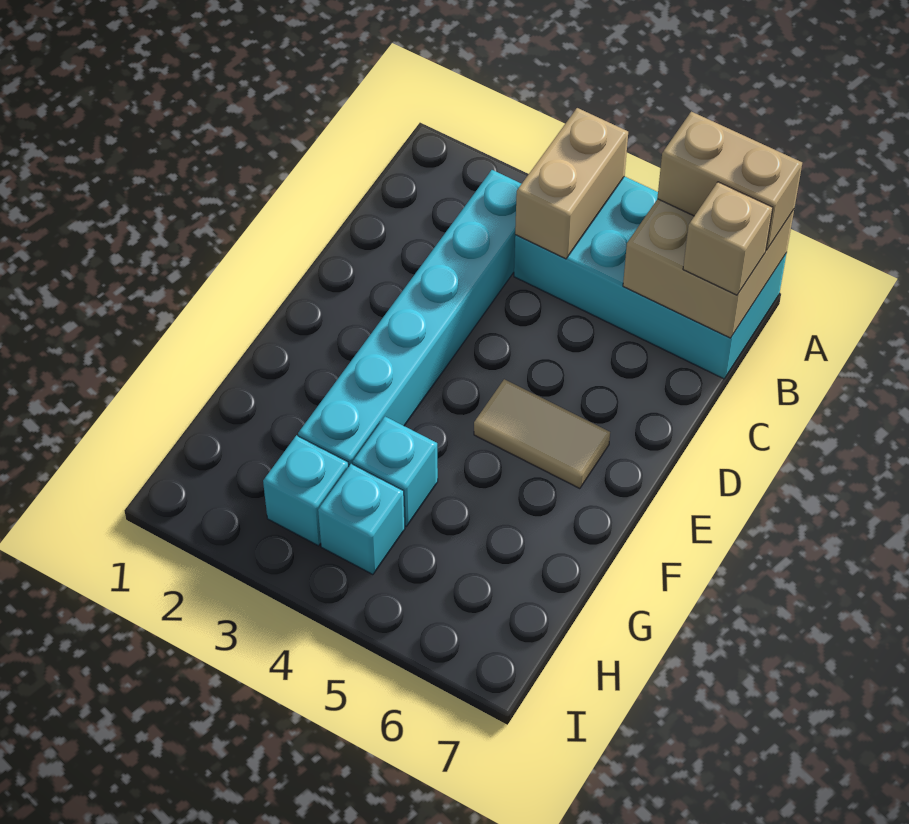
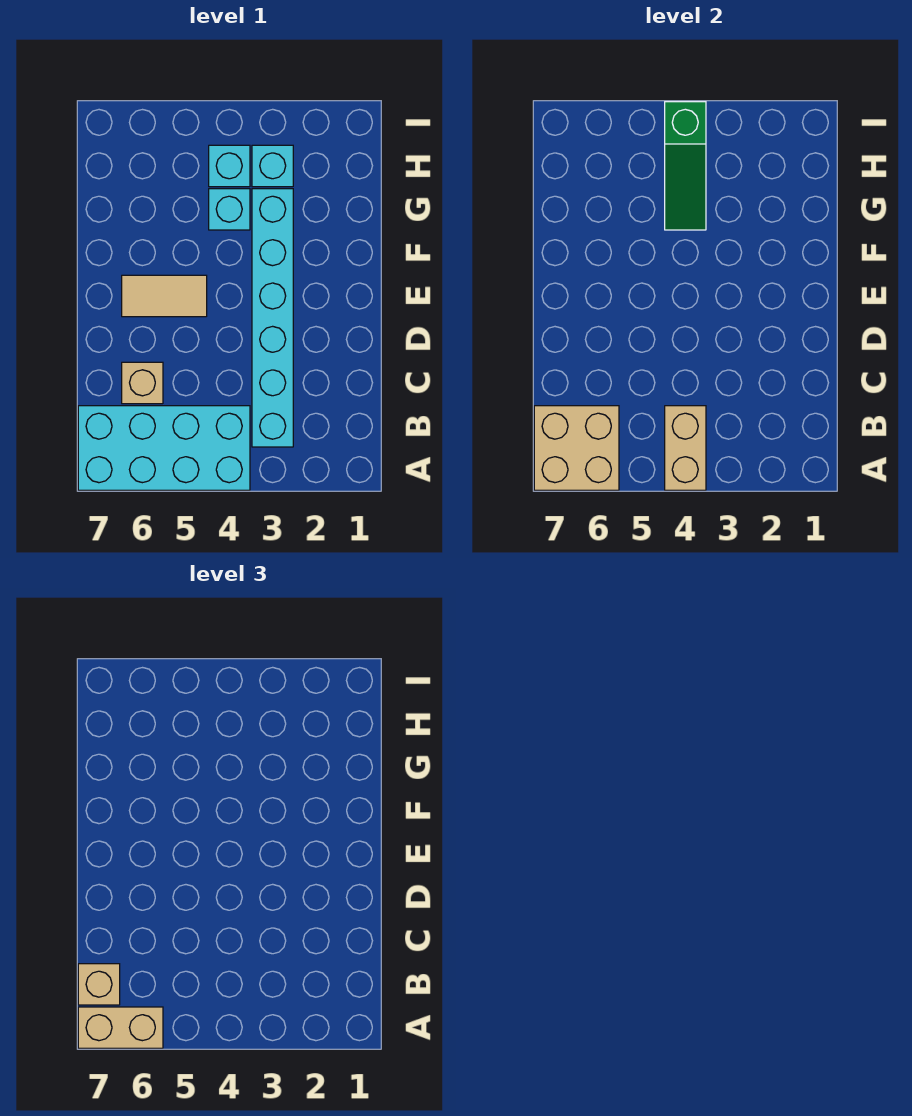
none -> tan 1x1 brick [122,362,163,404]
none -> green 1x3 slope [665,102,706,230]

